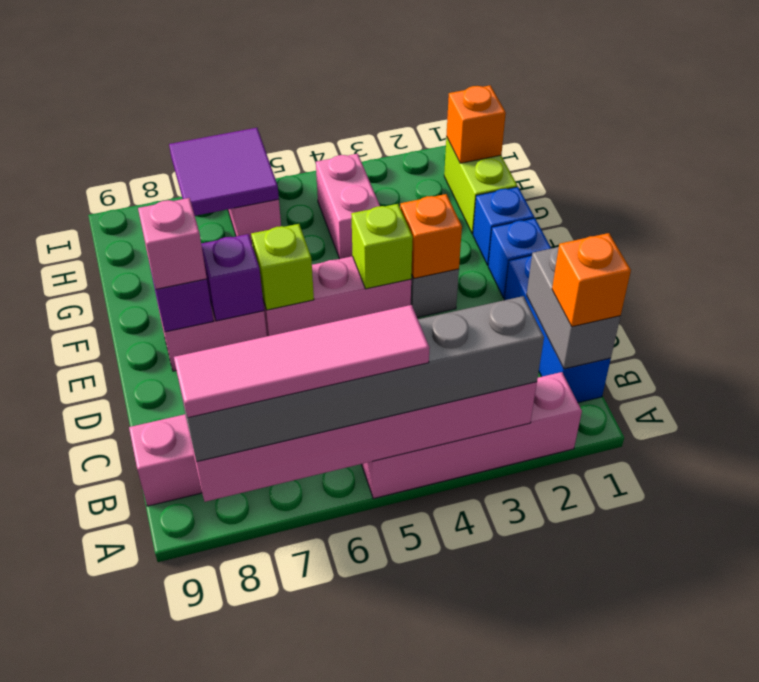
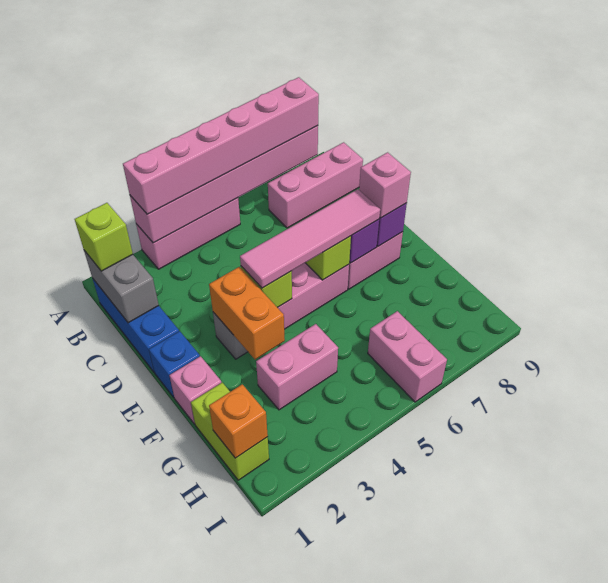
pink 1x4 brick [362,372,582,498] -> pink 1x3 brick [136,198,240,269]
grey 1x6 brick [179,296,544,462] -> pink 1x6 brick [123,77,319,214]
pink 1x4 tile [174,305,430,418] -> pink 1x4 tile moved to [240,189,380,288]
orange 1x1 brick [552,233,631,327] -> lime 1x1 brick [75,203,133,271]
orange 1x1 brick [400,194,462,278] -> orange 1x2 brick [209,267,285,359]
blue 1x1 brick [473,187,534,265] -> pink 1x1 brick [170,356,222,424]
pink 1x2 brick [316,154,380,259] -> pink 1x2 brick turned to [256,324,338,410]
purple 2x2 tile [169,128,279,216] -> none

